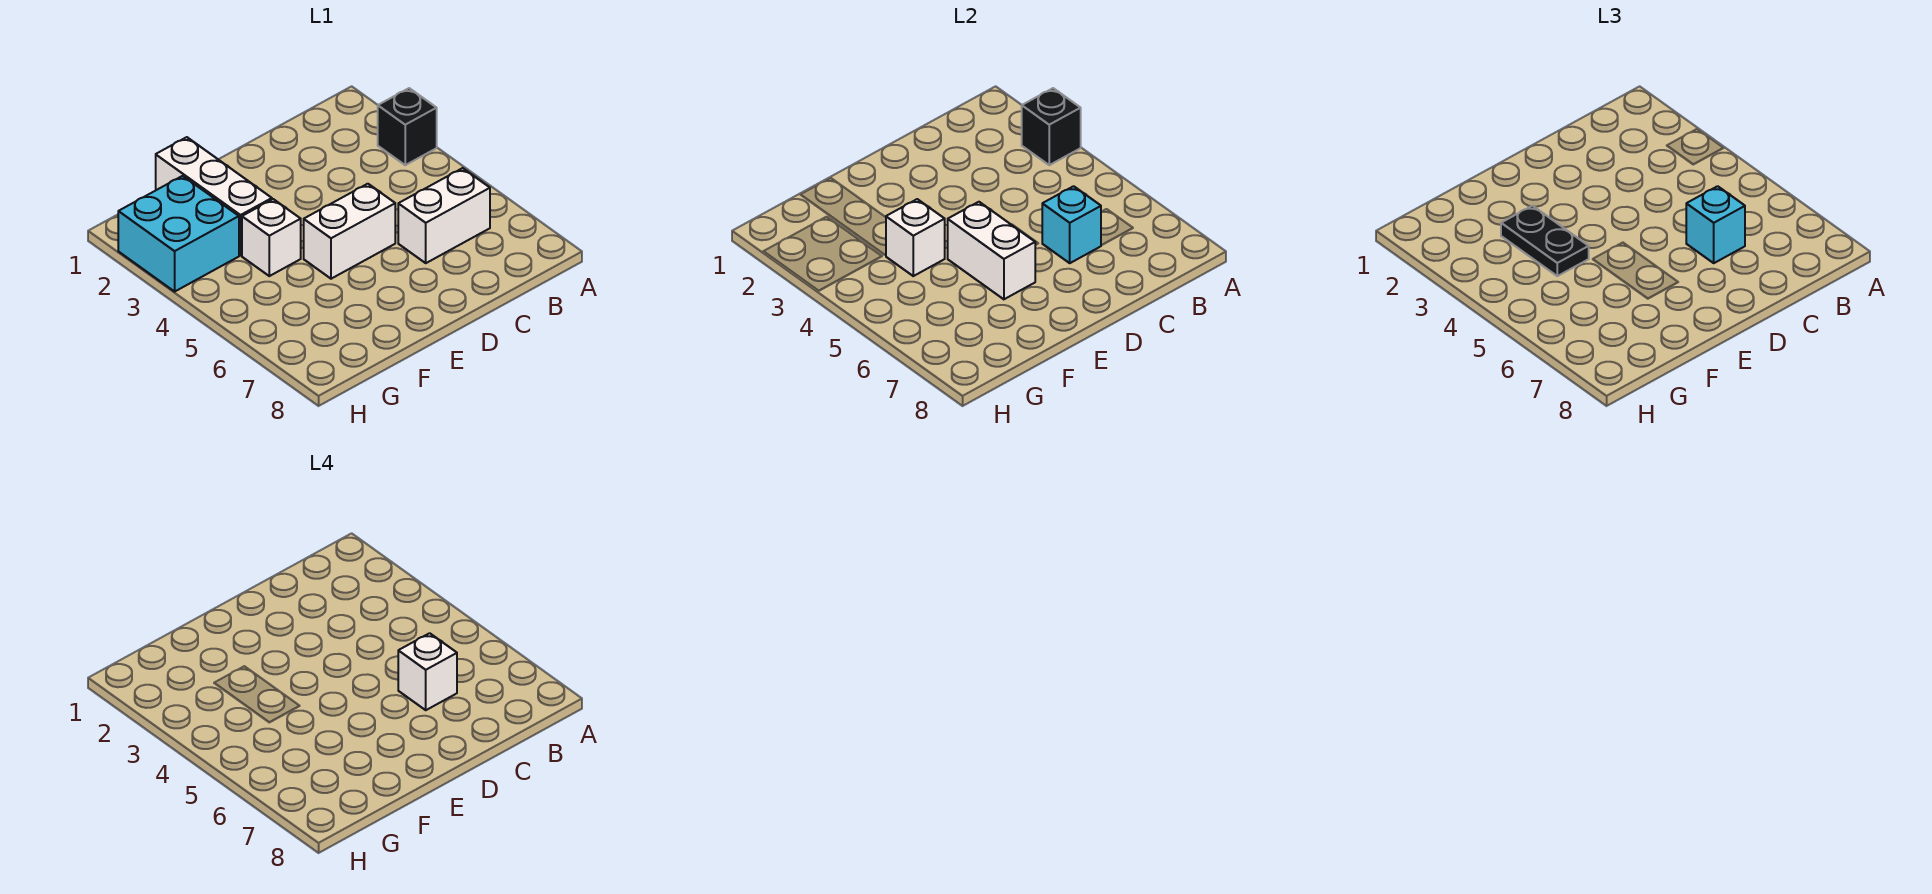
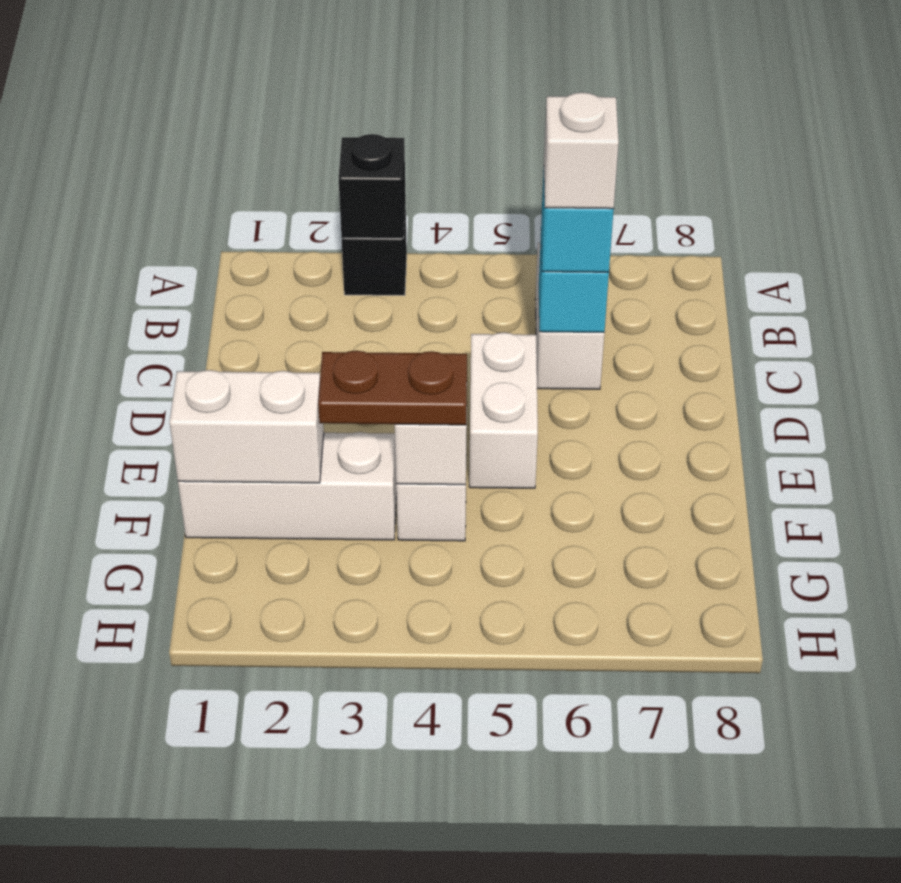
white 1x2 brick [948,202,1035,299] -> white 1x2 brick moved to [169,370,324,483]
black 1x2 plate [1501,206,1589,276] -> brown 1x2 plate [318,351,467,425]
cyan 2x2 brick [118,176,239,291] -> none

